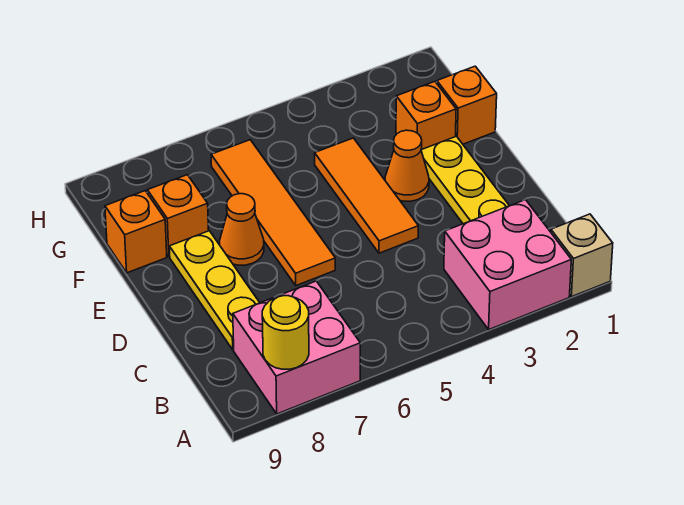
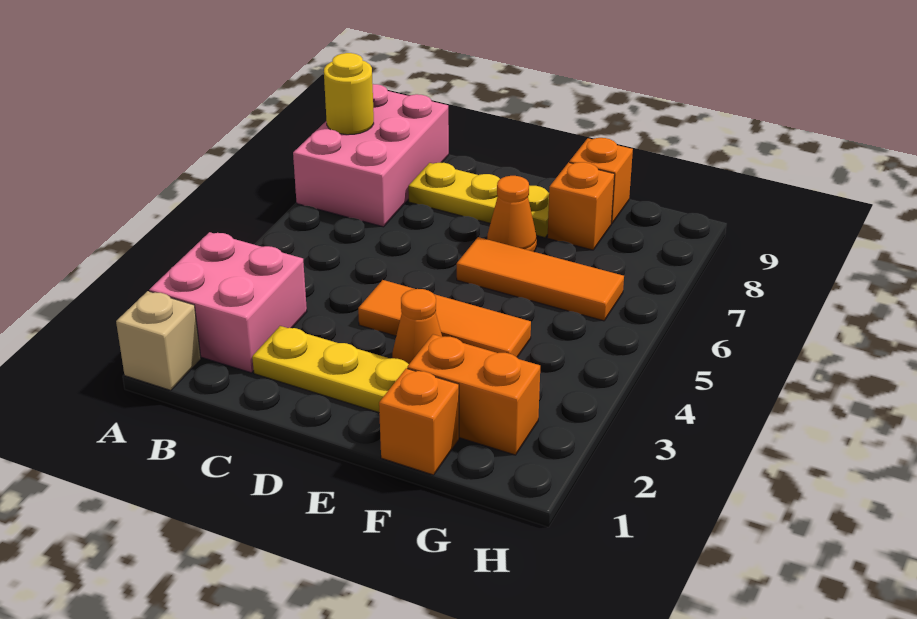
pink 2x2 brick [233,281,360,414] -> pink 2x3 brick [293,84,449,227]
orange 1x4 tile [211,140,335,285] -> orange 1x3 tile [457,237,624,321]
orange 1x1 brick [396,82,456,150] -> orange 1x2 brick [407,334,540,455]

